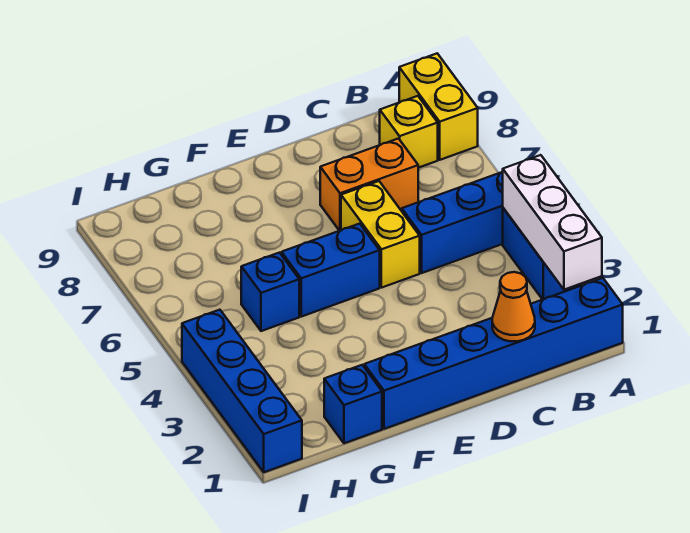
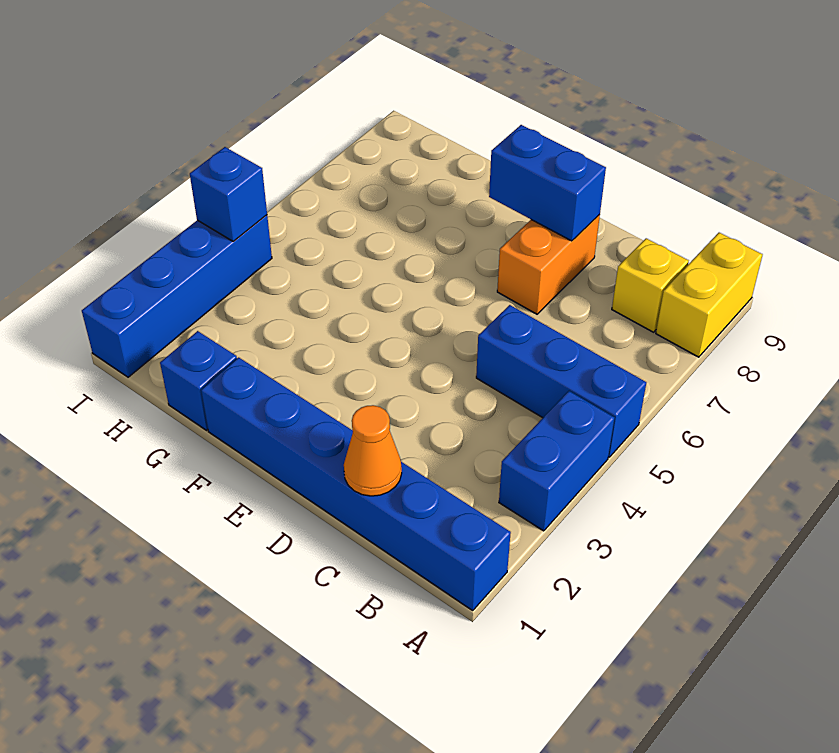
white 1x3 brick [503,155,602,290] -> none
orange 1x2 brick [320,139,418,231] -> orange 1x2 brick turned to [497,214,600,314]
yellow 1x2 brick [341,181,420,288] -> none
blue 1x2 brick [282,224,380,317] -> blue 1x2 brick moved to [489,125,606,241]
blue 1x1 brick [241,253,299,331] -> blue 1x1 brick moved to [190,147,267,242]

